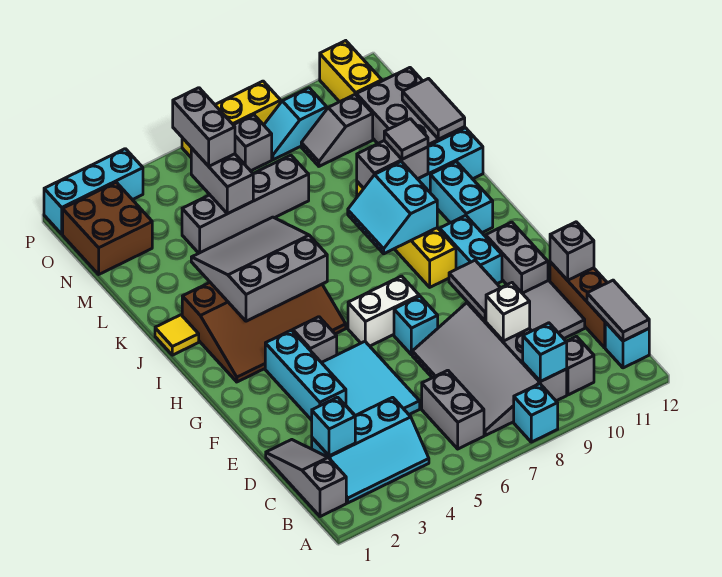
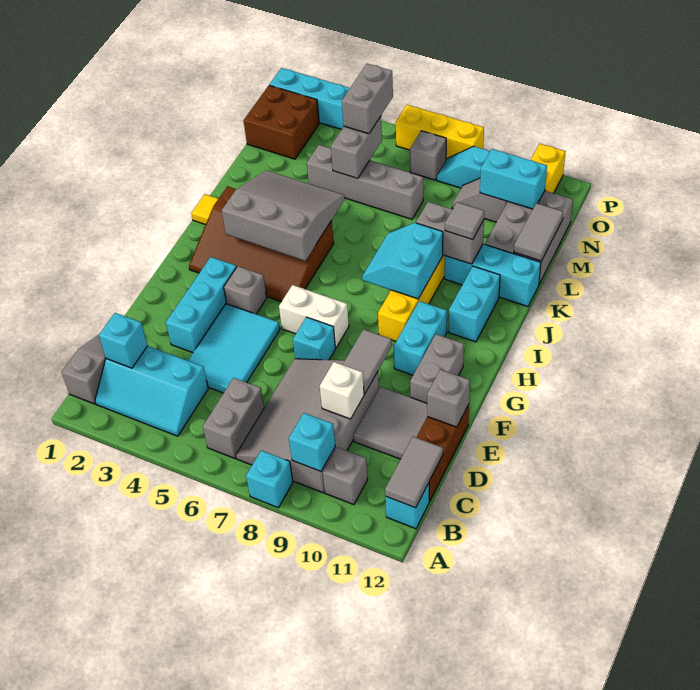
none -> cyan 1x2 brick [480,149,547,209]

